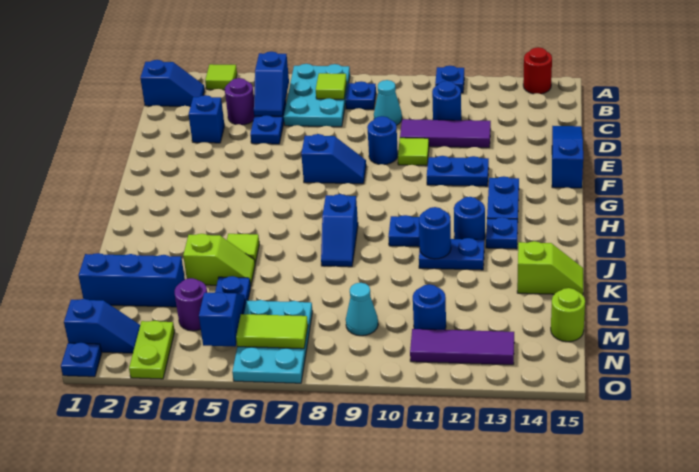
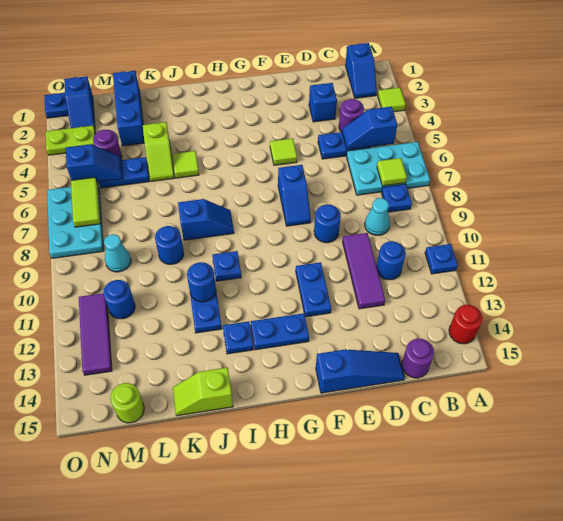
none -> purple 1x1 round brick [402,339,434,378]
lime 1x1 tile [398,138,429,166] -> lime 1x1 tile moved to [270,138,297,165]
blue 1x2 slope [321,194,358,267] -> blue 1x2 slope turned to [178,199,234,240]
blue 1x1 round brick [454,197,485,240] -> blue 1x1 round brick moved to [155,226,184,264]
lime 1x2 slope [517,241,583,295] -> lime 1x2 slope turned to [173,367,233,416]
cyan 2x3 plate [232,300,313,383] -> cyan 2x3 plate turned to [47,187,104,258]

